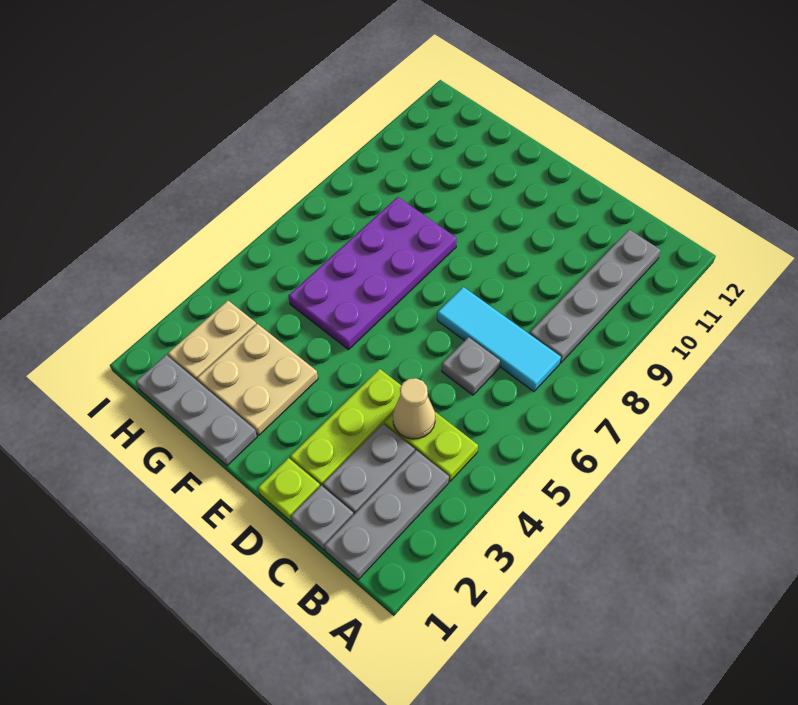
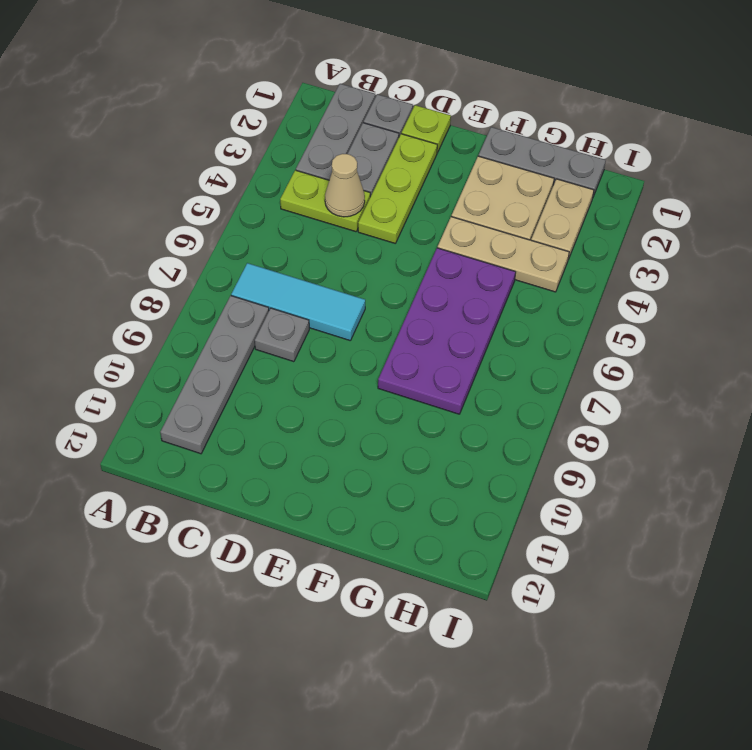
grey 1x1 plate [442,337,500,395] -> grey 1x1 plate moved to [255,308,309,362]
none -> tan 1x3 plate [438,217,569,292]

